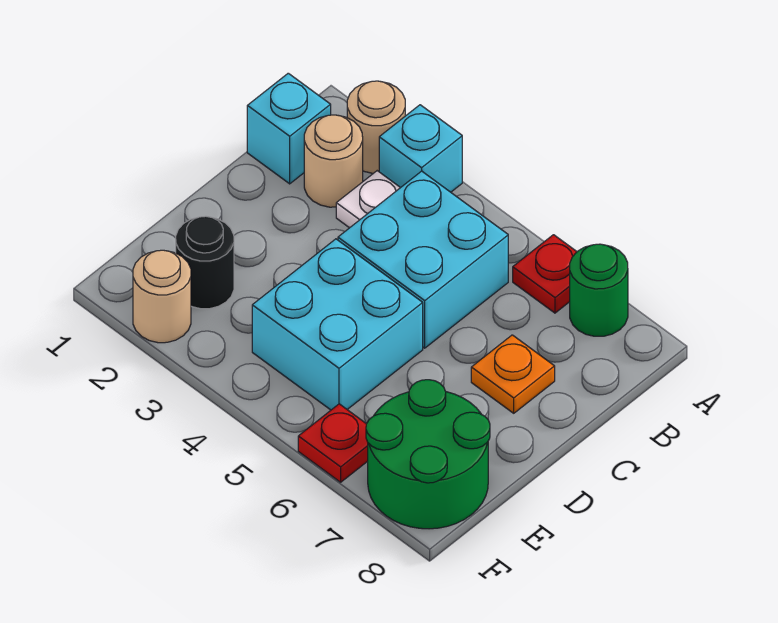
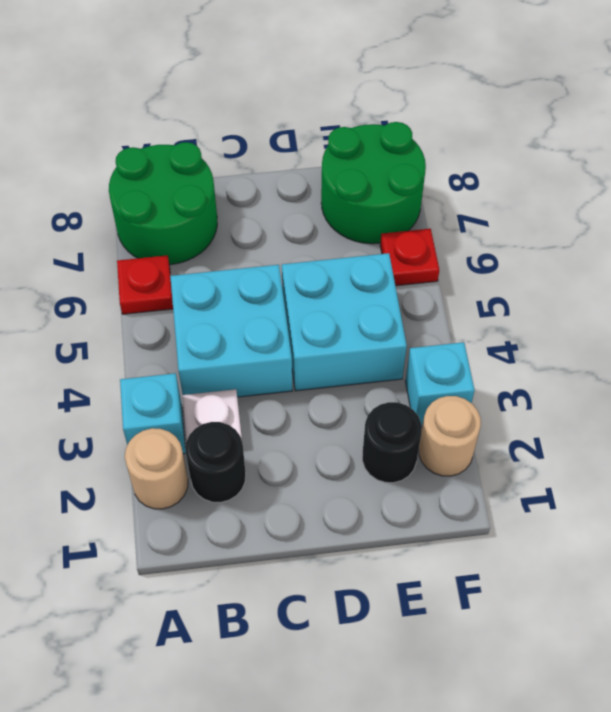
green 1x1 round brick [570,244,628,336] -> green 2x2 round brick [109,142,217,265]
cyan 1x1 brick [247,73,331,184] -> cyan 1x1 brick moved to [405,342,475,426]
tan 1x1 round brick [304,115,363,207] -> black 1x1 round brick [185,422,246,502]
orange 1x1 plate [471,335,555,413] -> none

